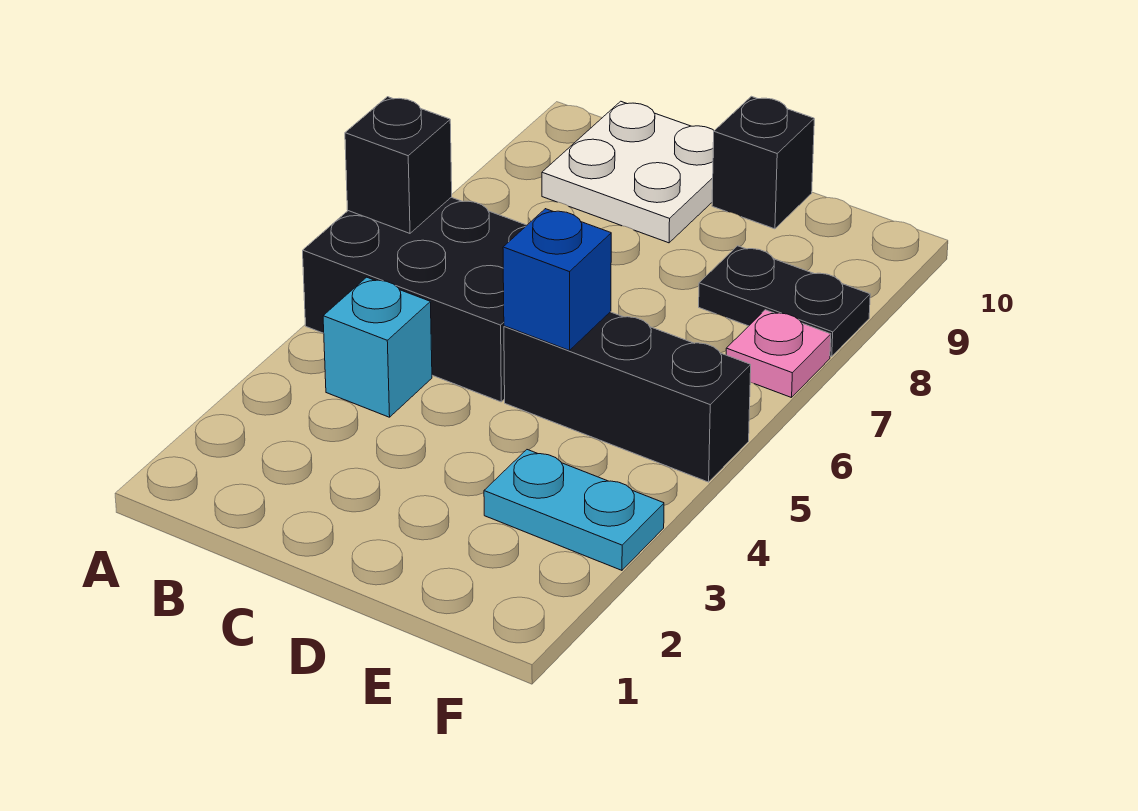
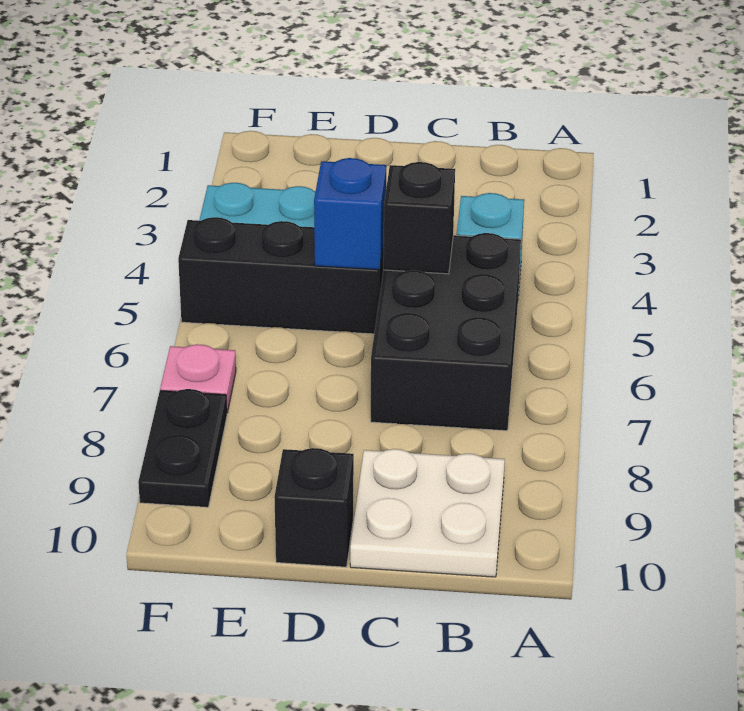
black 2x3 brick [303,197,527,402] -> black 2x3 brick turned to [371,233,521,431]
black 1x1 brick [345,97,452,233] -> black 1x1 brick moved to [383,162,455,274]
black 1x2 plate [699,246,870,357] -> black 1x2 plate turned to [138,389,227,507]

